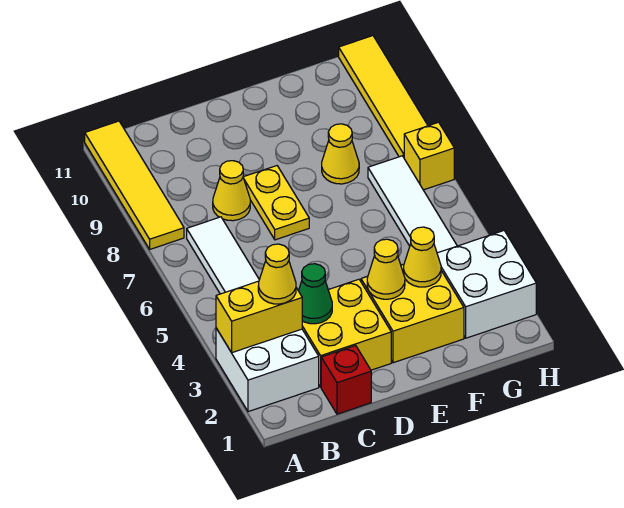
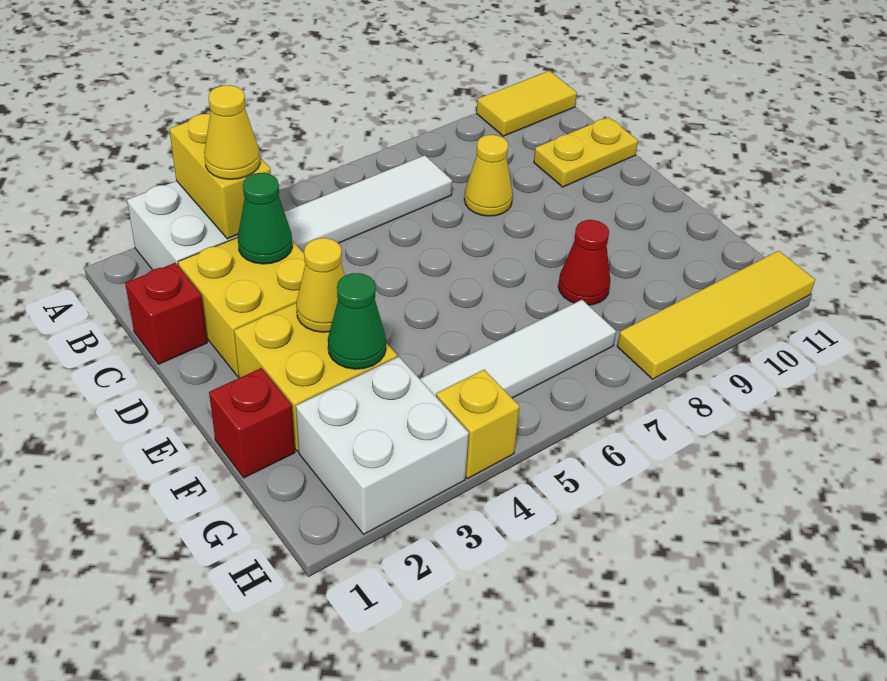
yellow 1x4 tile [85,121,184,249] -> yellow 1x2 tile [477,71,577,136]
yellow 1x2 plate [243,166,309,240] -> yellow 1x2 plate moved to [534,117,638,187]
none -> red 1x1 brick [209,368,295,478]
yellow 1x1 cone [404,227,441,287] -> green 1x1 cone [328,273,386,369]
yellow 1x1 cone [322,124,359,184] -> red 1x1 cone [558,220,610,305]
yellow 1x1 brick [404,122,454,190] -> yellow 1x1 brick moved to [436,370,520,479]

